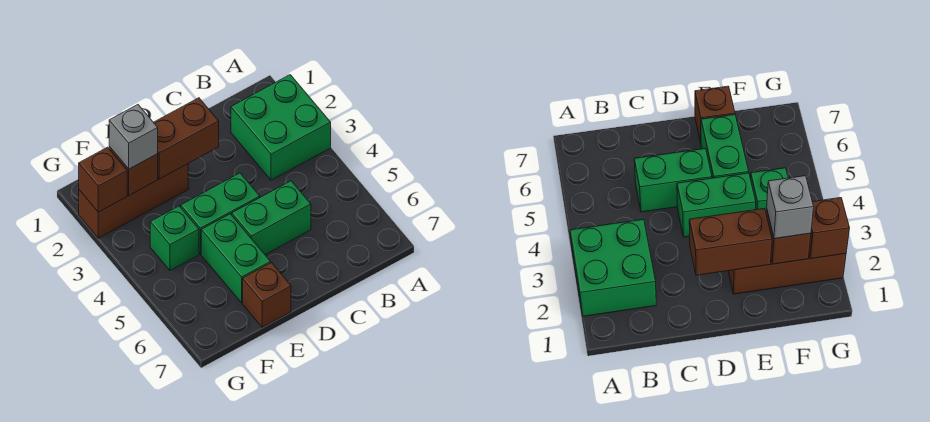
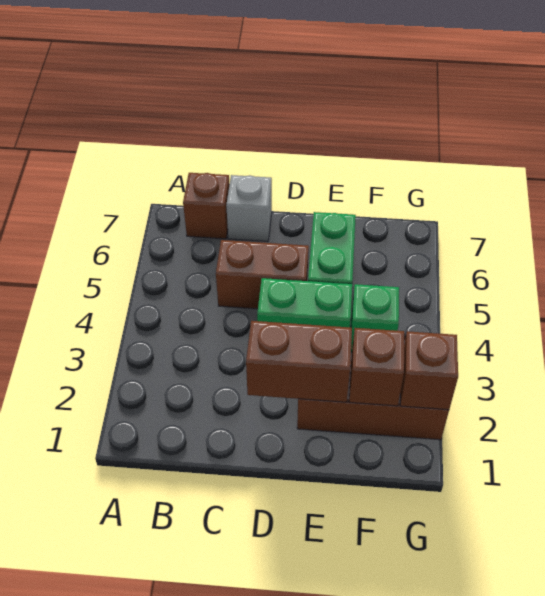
green 2x2 brick [231,75,331,180] -> none
green 1x2 brick [232,181,311,255] -> brown 1x2 brick [216,240,309,309]
brown 1x1 brick [243,263,291,327] -> brown 1x1 brick moved to [183,173,230,239]
grey 1x1 brick [109,105,158,169] -> grey 1x1 brick moved to [226,175,272,241]

